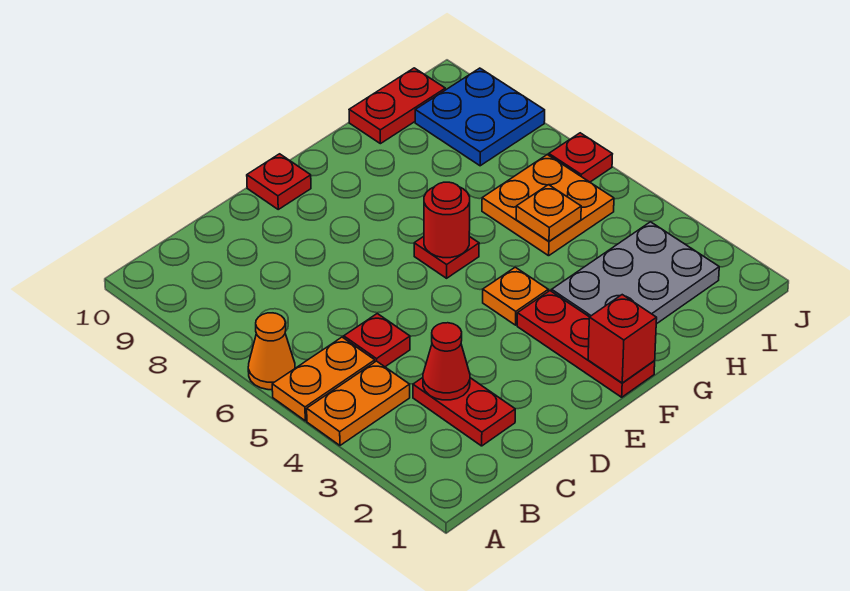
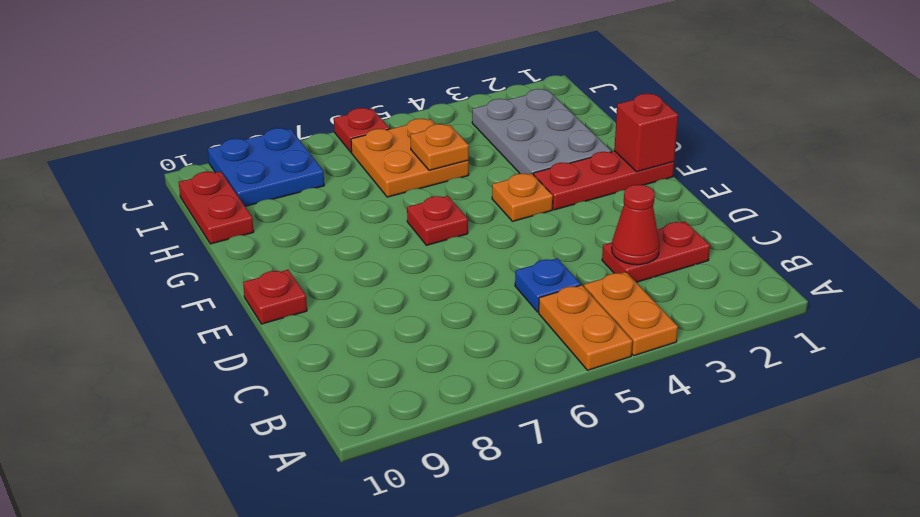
orange 1x1 cone [248,313,295,390] -> none
red 1x1 plate [344,314,410,367] -> blue 1x1 plate [515,258,581,312]
red 1x1 round brick [424,182,470,258] -> none

